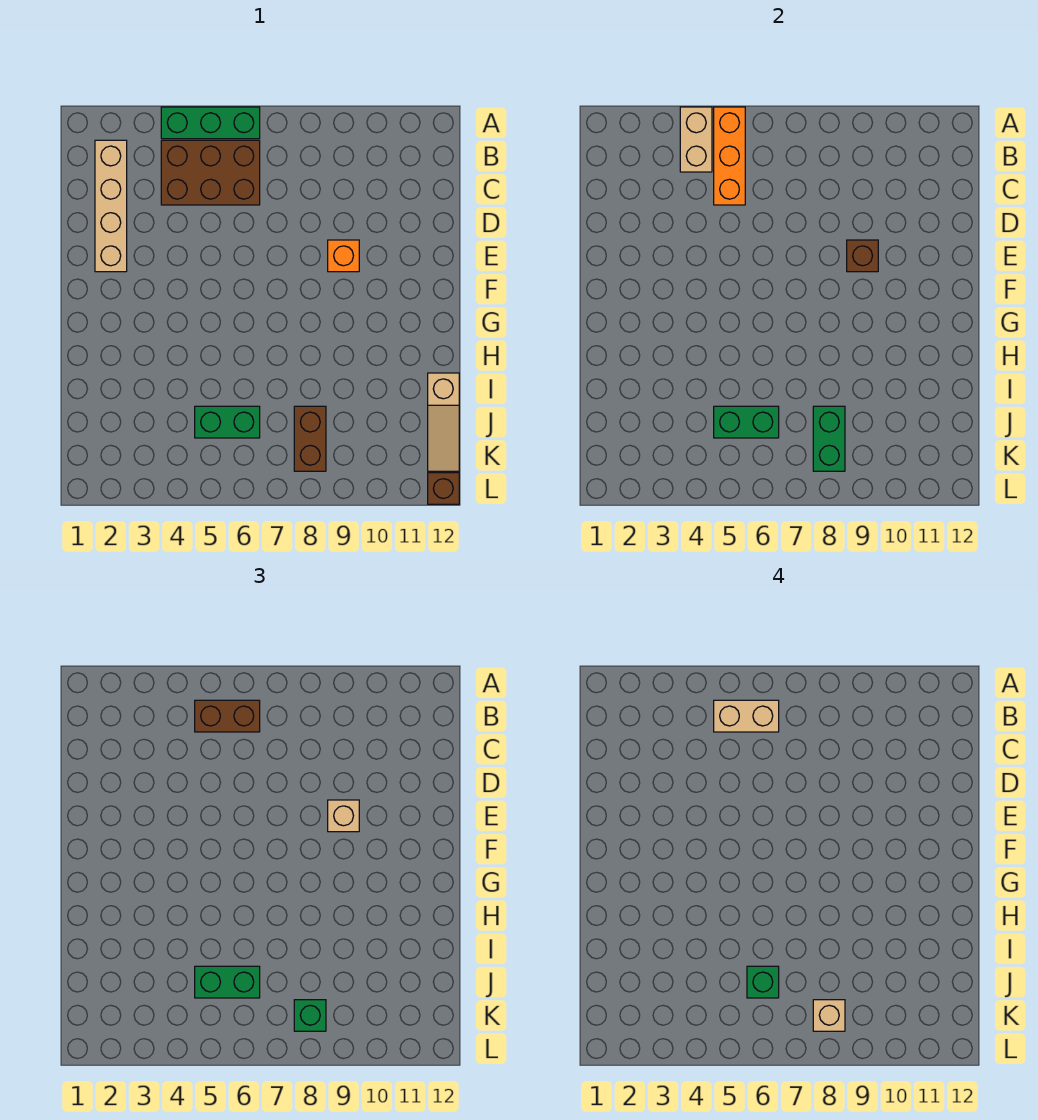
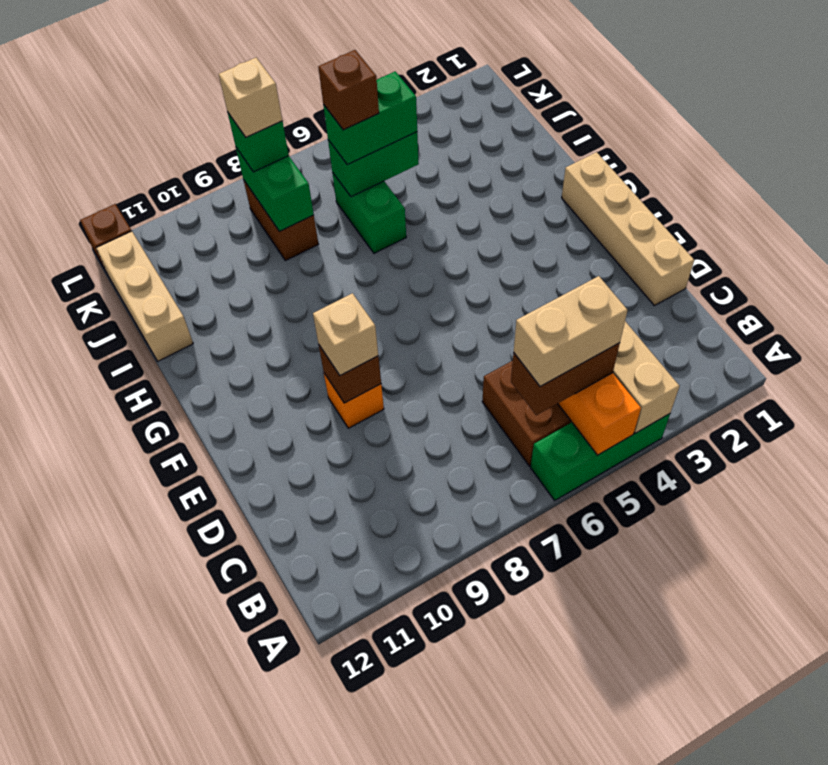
tan 1x4 brick [95,140,127,272] -> tan 1x4 brick moved to [562,152,694,306]
tan 1x3 slope [428,373,459,471] -> tan 1x3 brick [96,231,193,361]
green 1x2 brick [195,406,260,438] -> green 1x2 brick turned to [332,172,406,253]
green 1x1 brick [747,966,779,998] -> brown 1x1 brick [318,50,379,130]

